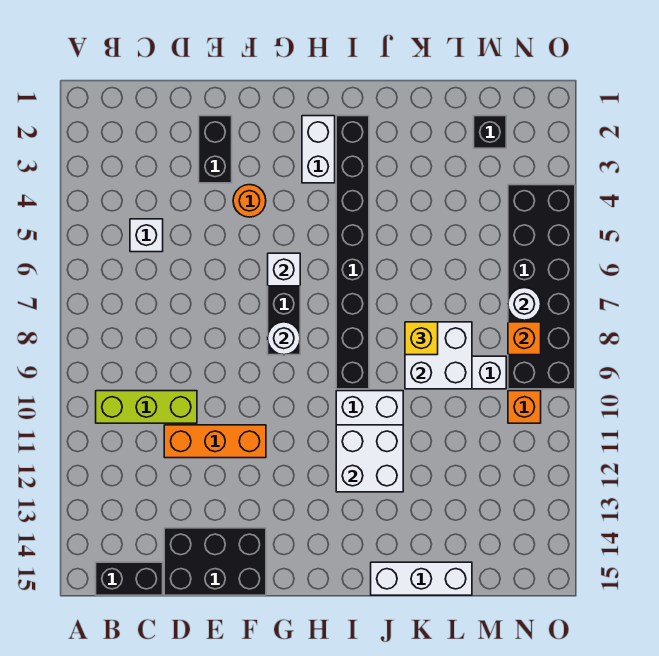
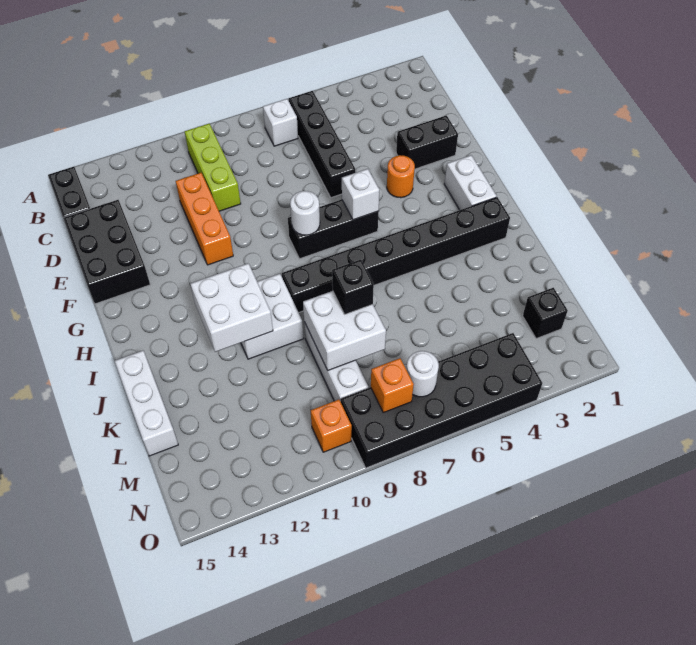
none -> black 1x4 brick [289,91,355,198]
white 1x1 brick [130,219,163,252] -> white 1x1 brick moved to [263,99,298,146]
white 1x2 brick [302,116,335,183] -> white 1x2 brick turned to [444,155,497,210]
yellow 1x1 brick [405,322,438,355] -> black 1x1 brick [332,260,374,314]

